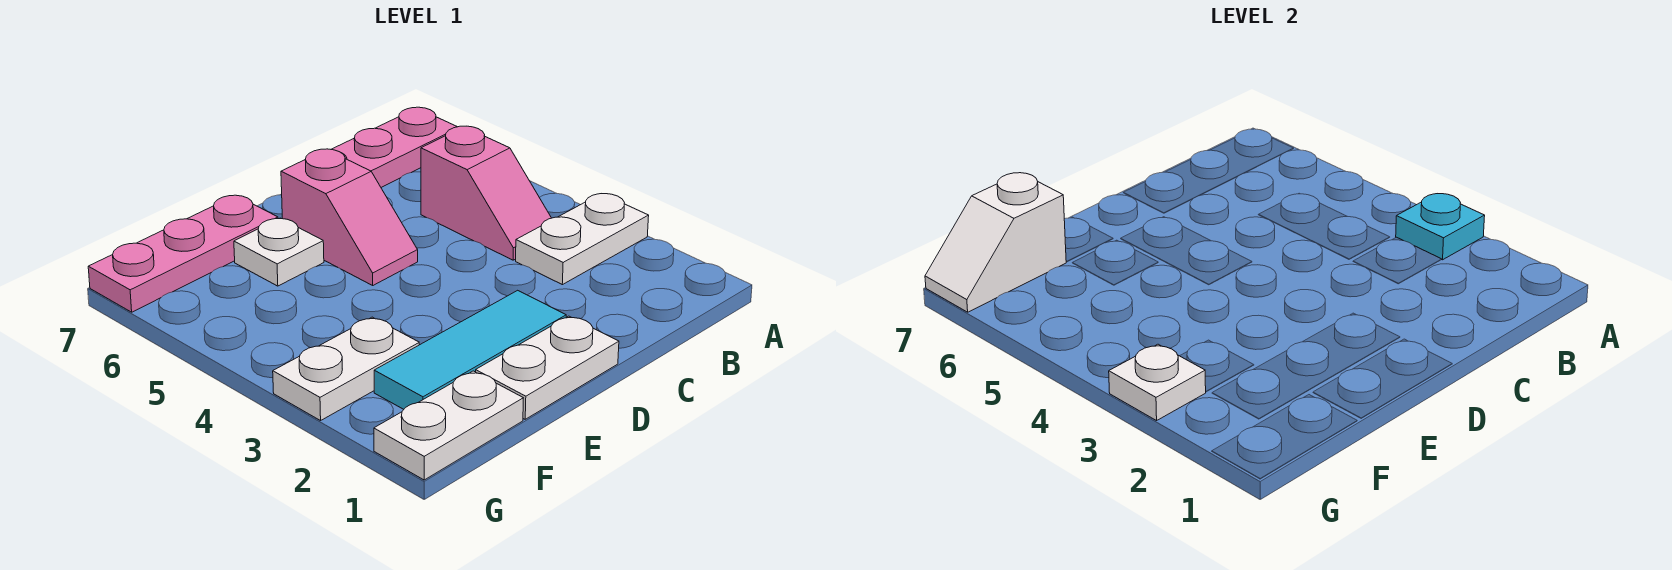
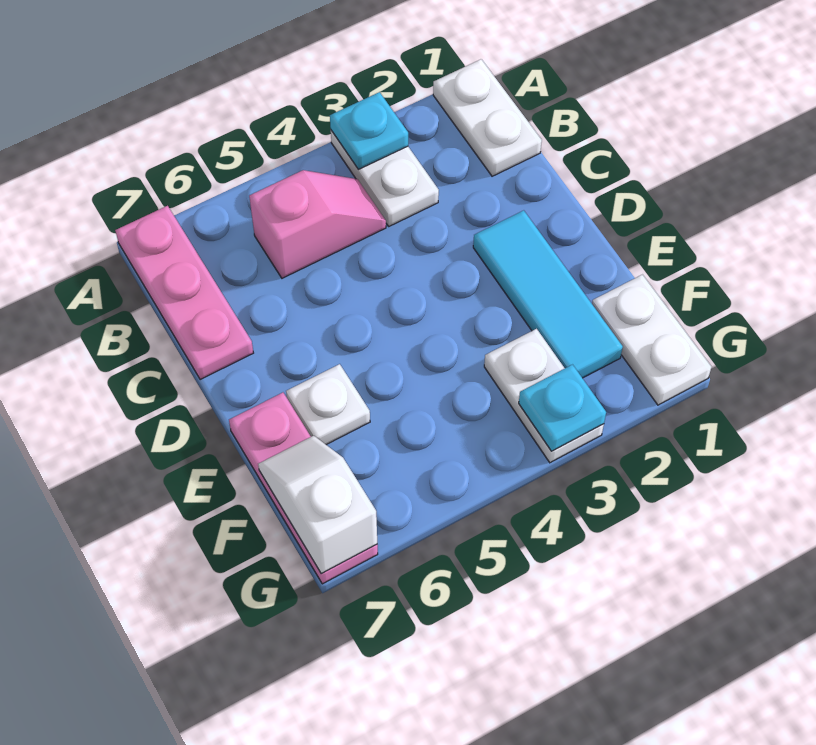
white 1x2 plate [476,316,619,419] -> white 1x2 plate moved to [433,59,542,176]
pink 1x2 slope [281,149,418,285] -> none
white 1x2 slope [925,173,1066,312] -> white 1x2 slope turned to [258,436,377,574]
white 1x1 plate [1109,344,1206,421] -> cyan 1x1 plate [519,365,606,451]

